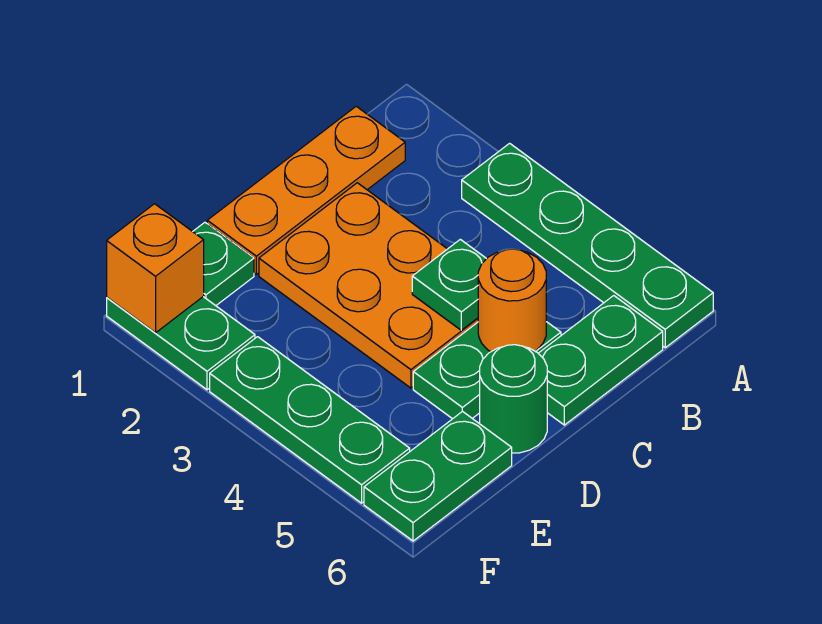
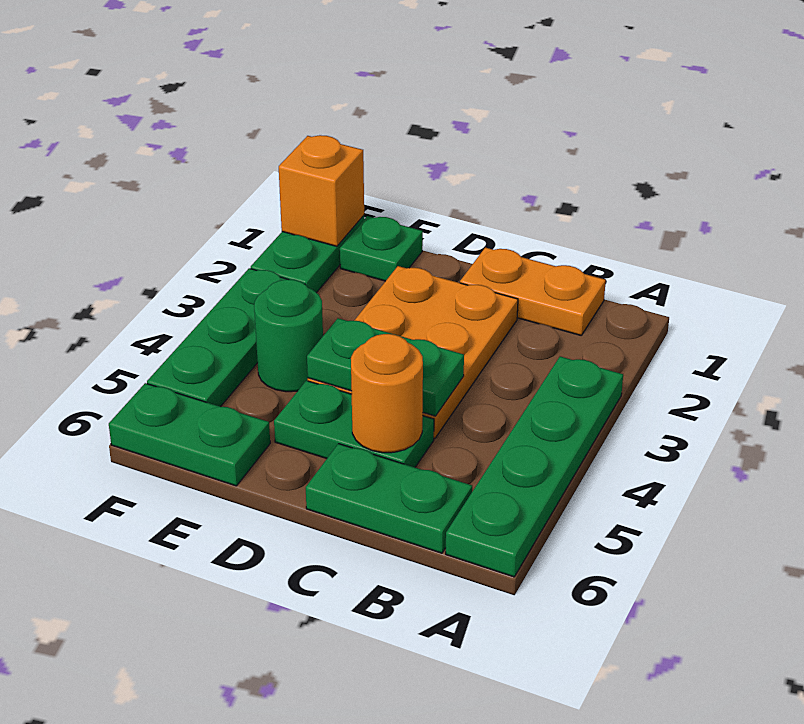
orange 1x3 plate [207,106,405,274] -> orange 1x2 plate [460,248,606,335]
green 1x1 plate [412,239,486,330] -> green 1x2 plate [307,318,464,416]
green 1x1 round brick [480,345,547,453] -> green 1x1 round brick moved to [254,279,323,392]

